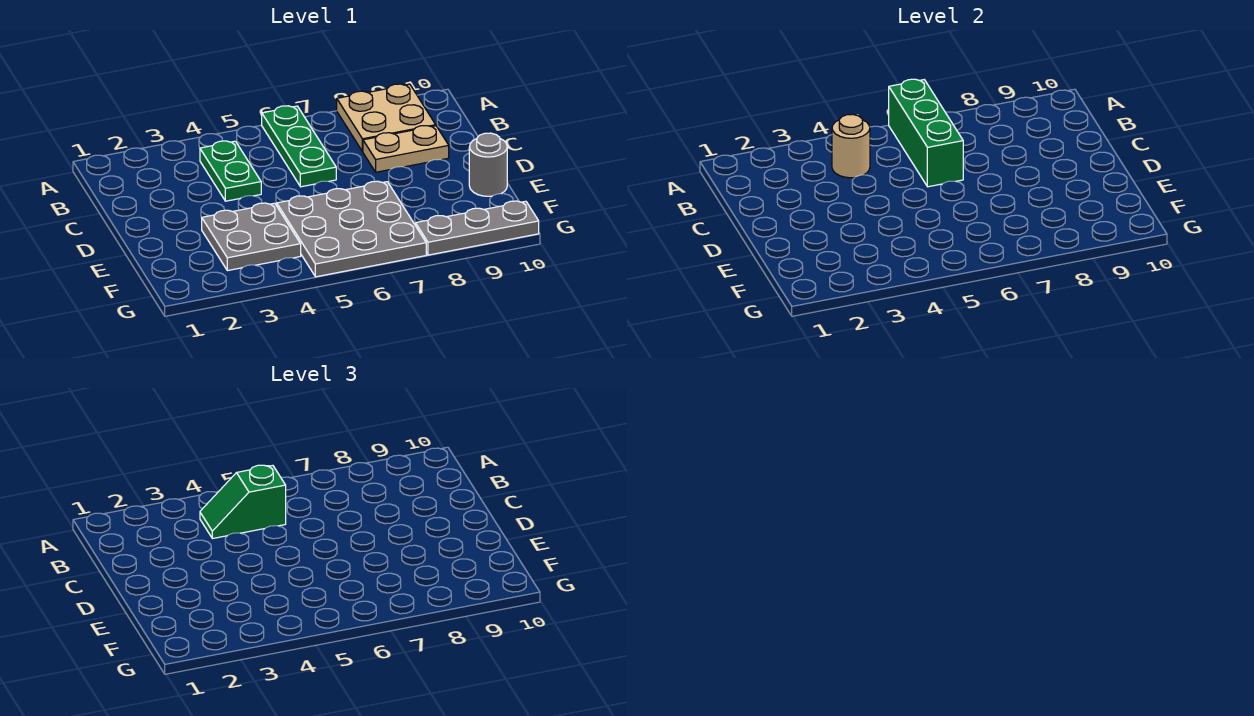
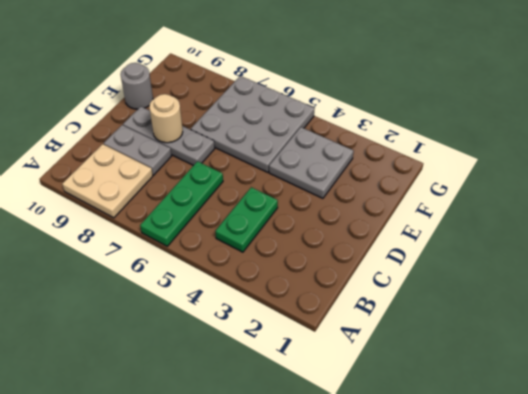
green 1x3 brick [889,79,963,187] -> none
tan 1x1 round brick [832,115,870,178] -> tan 1x1 round brick moved to [149,94,183,143]
green 1x2 slope [200,465,286,539] -> none
tan 1x2 plate [363,126,449,172] -> grey 1x2 plate [104,125,171,175]
grey 1x3 plate [416,201,539,255] -> grey 1x3 plate moved to [123,107,215,166]

